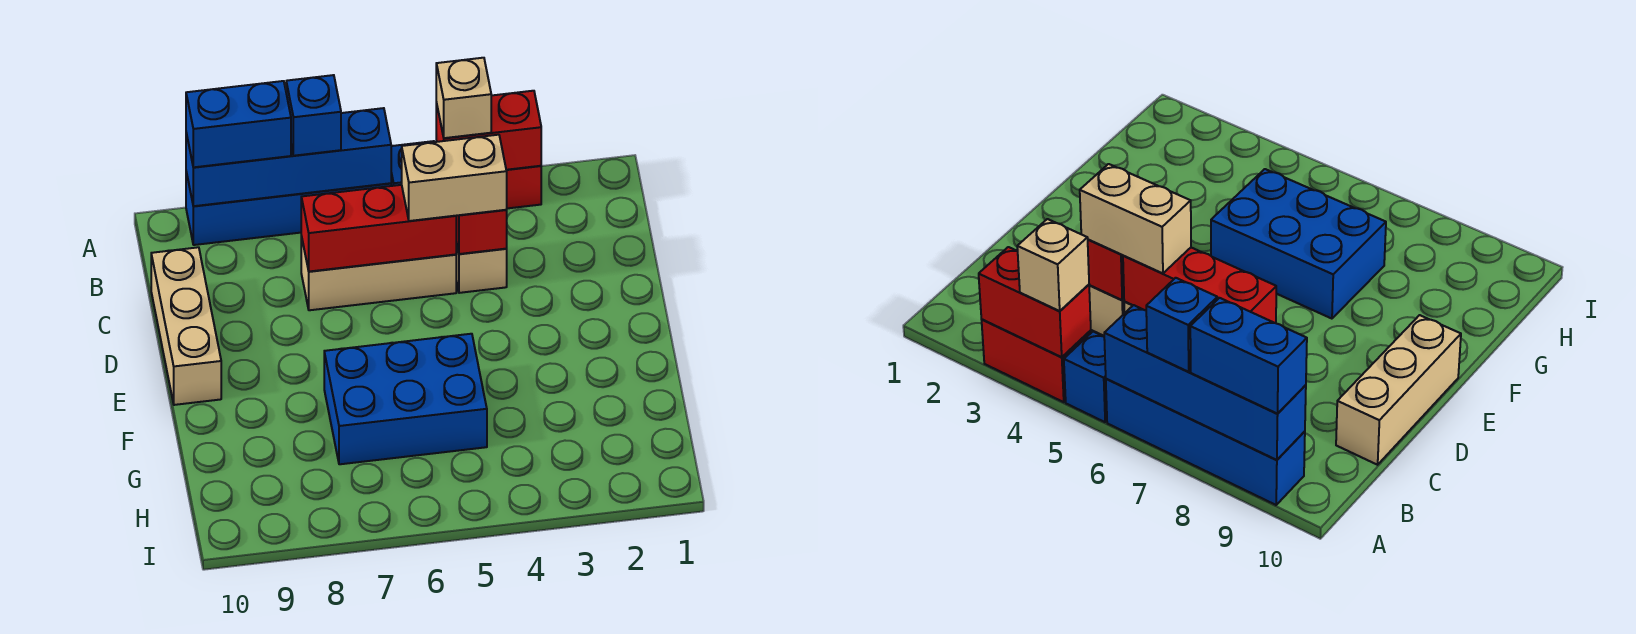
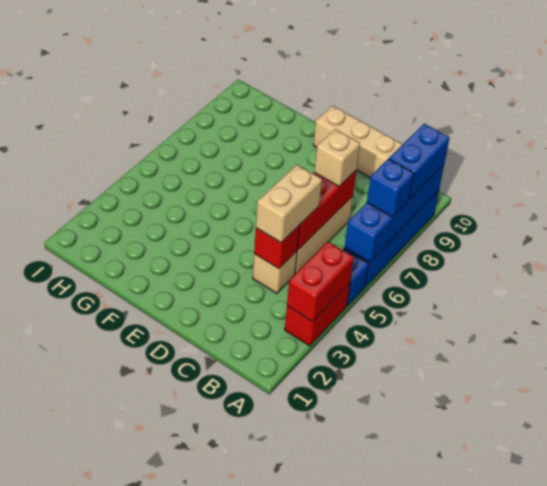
tan 1x1 brick [436,58,491,138] -> tan 1x1 brick moved to [314,129,360,186]
blue 2x3 brick [324,334,487,464] -> none

